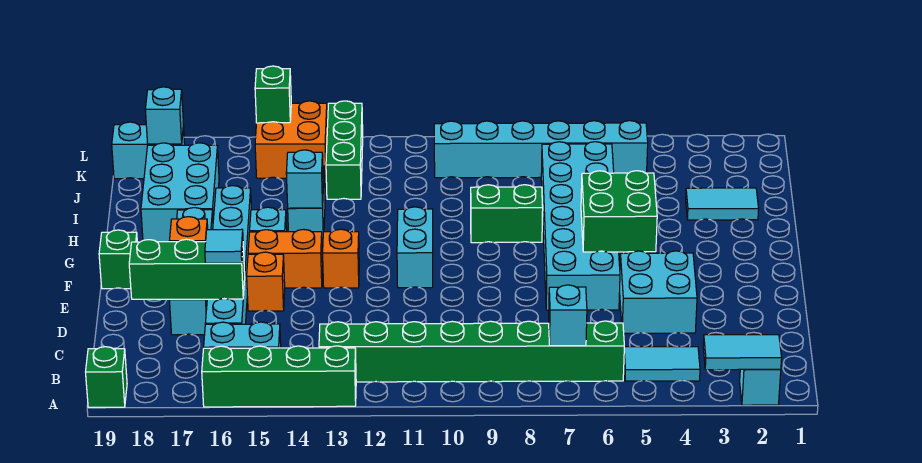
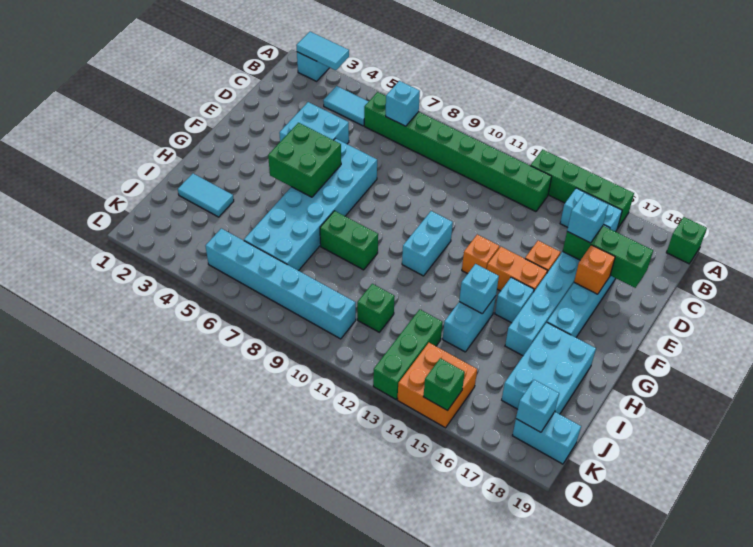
cyan 1x1 tile [205,229,243,263] -> cyan 1x1 brick [567,193,608,243]
green 1x1 brick [99,230,137,289] -> green 1x1 brick moved to [357,284,395,332]

